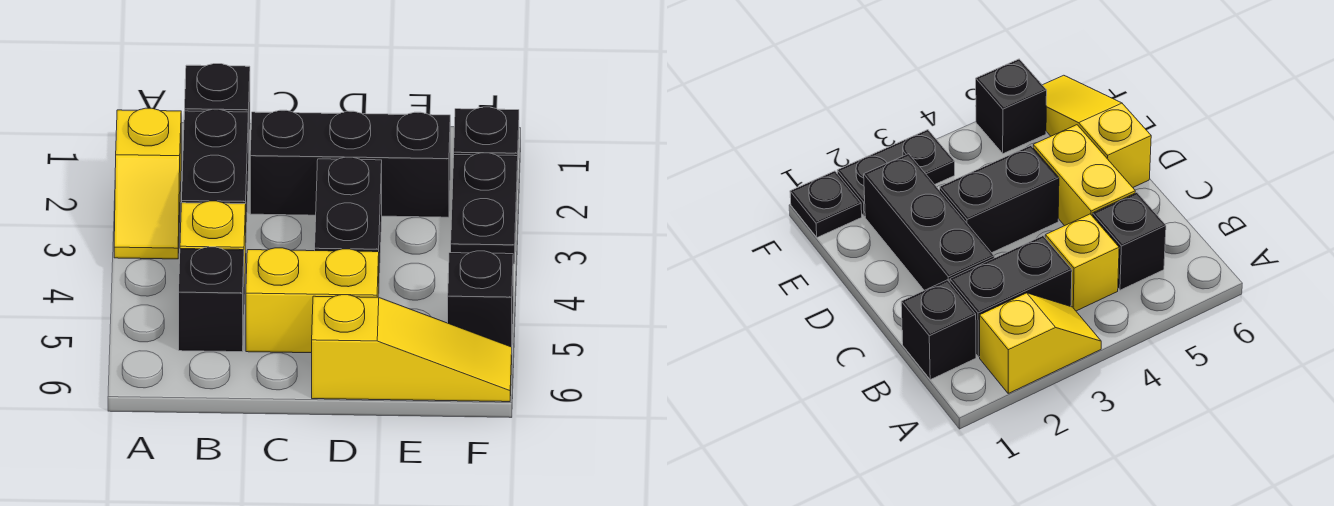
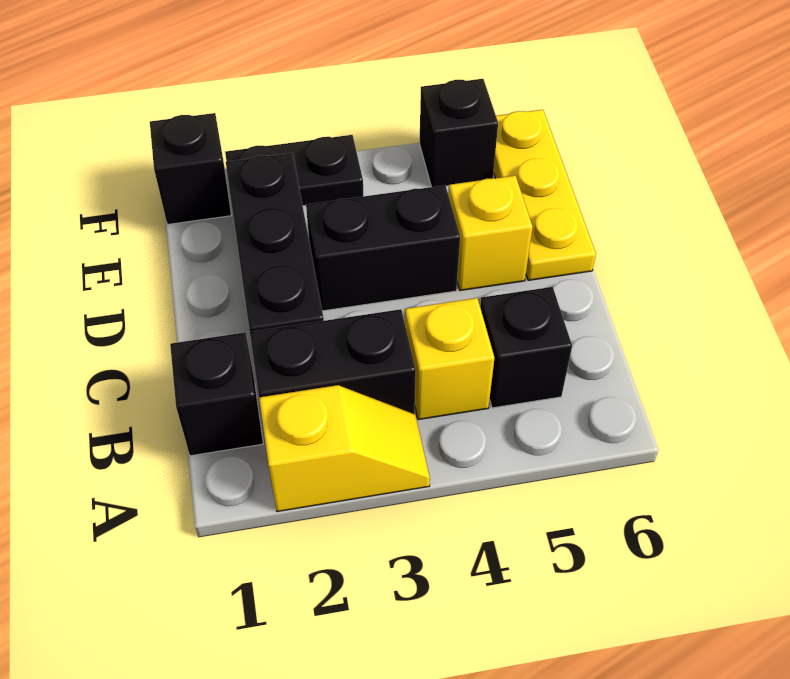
yellow 1x2 brick [246,248,379,353] -> yellow 1x1 brick [448,176,533,291]
yellow 1x3 slope [312,295,512,402] -> yellow 1x3 plate [494,110,596,280]
black 1x1 plate [454,107,519,156] -> black 1x1 brick [150,113,231,225]

